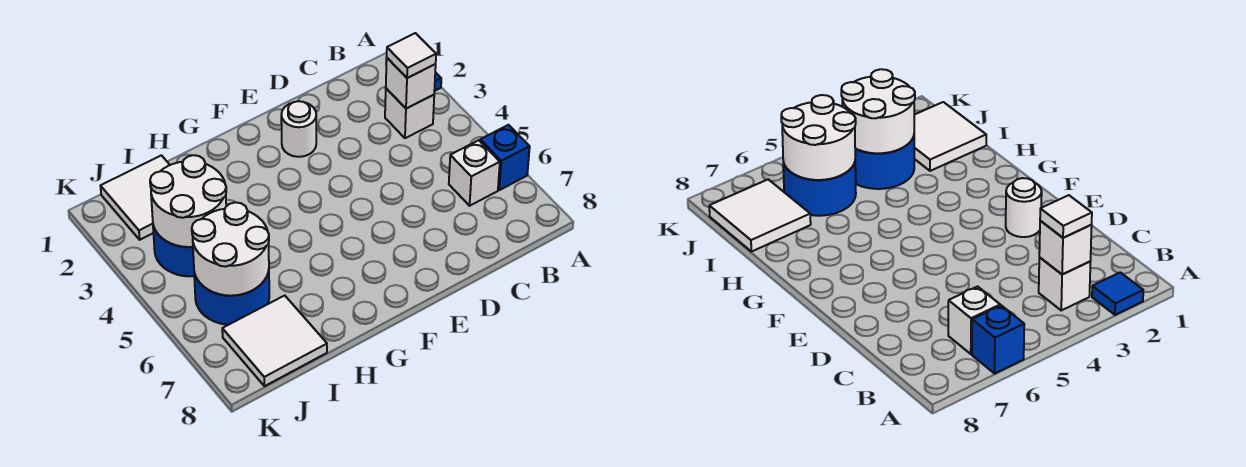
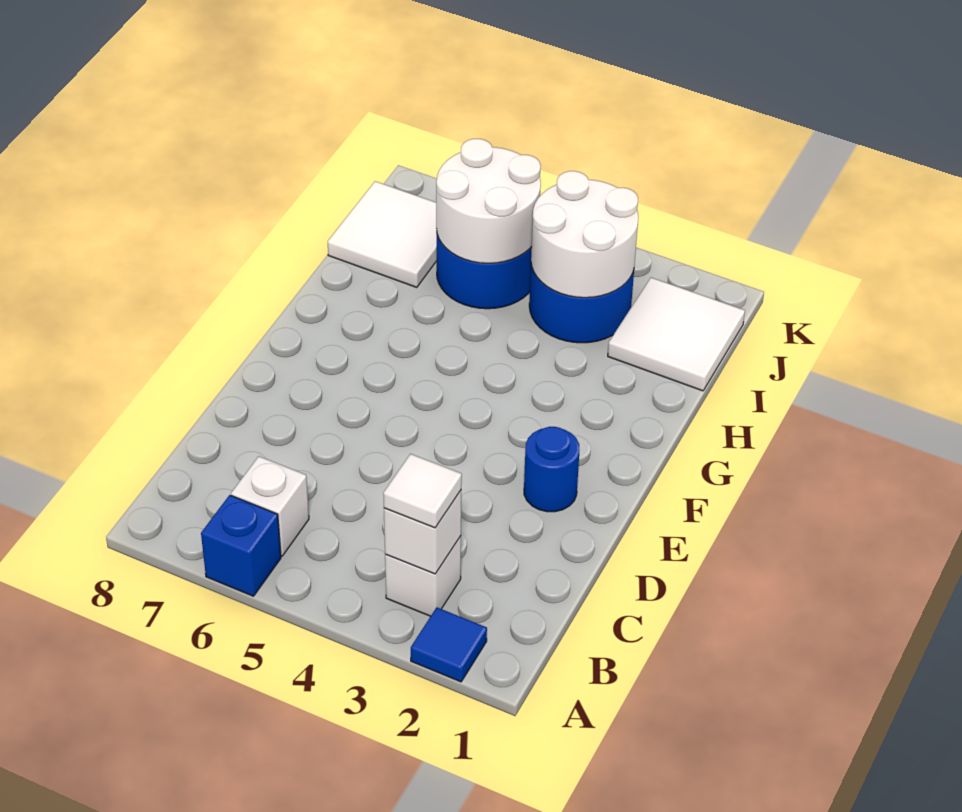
white 1x1 round brick [281,101,316,157] -> blue 1x1 round brick [524,427,579,512]

